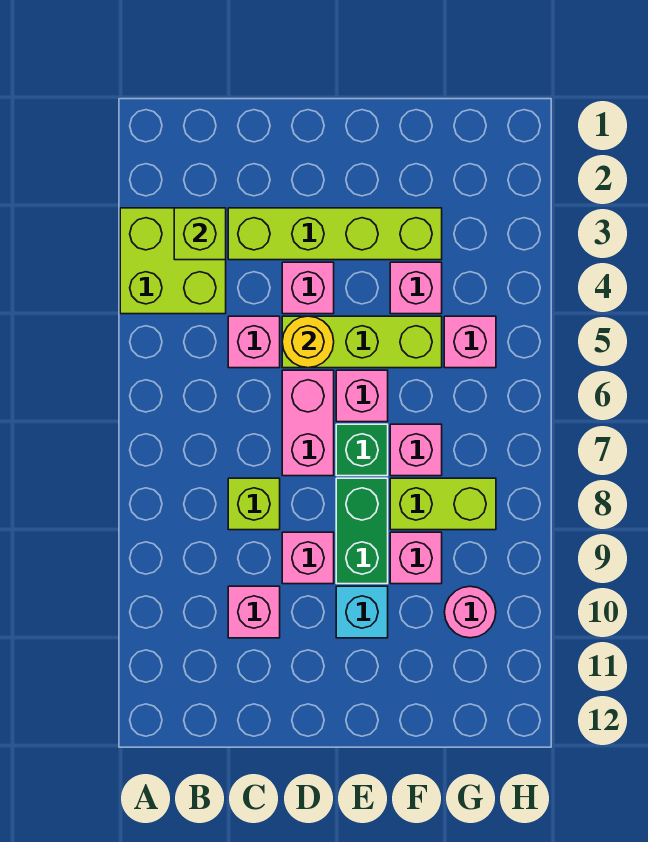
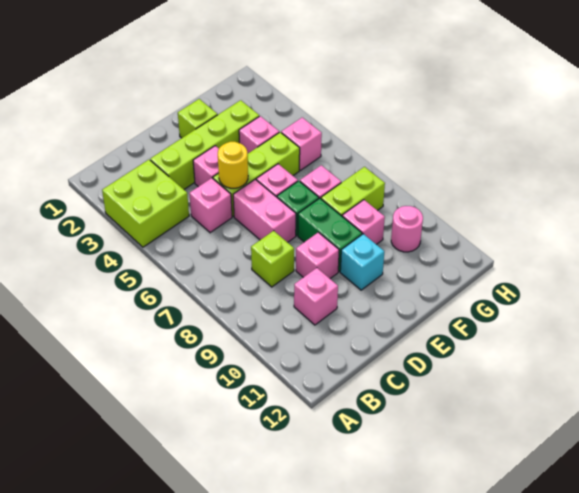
lime 1x1 brick [174,208,226,260] -> lime 1x1 brick moved to [178,99,217,138]

